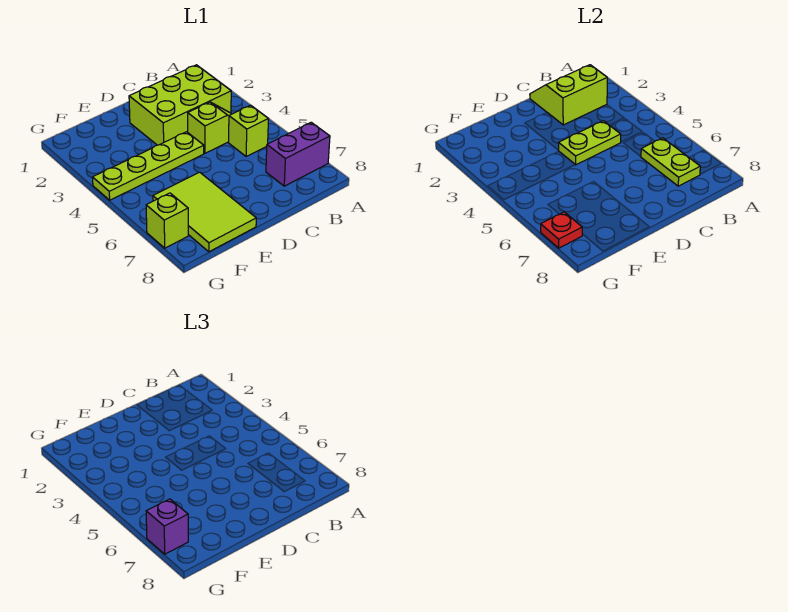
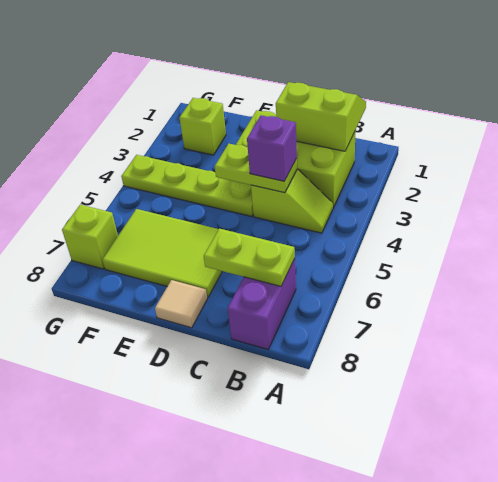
purple 1x2 brick [266,122,330,186] -> purple 1x2 brick turned to [228,259,296,349]
lime 1x1 brick [229,105,268,157] -> lime 1x1 brick moved to [179,98,226,155]
lime 1x2 plate [641,138,700,186] -> lime 1x2 plate turned to [204,229,295,286]
none -> tan 1x1 tile [155,280,207,328]
lime 2x3 tile [153,172,256,252] -> lime 2x3 tile turned to [102,209,222,298]
red 1x1 plate [541,212,582,248] -> none
purple 1x1 brick [146,499,188,554] -> purple 1x1 brick moved to [247,115,297,181]

